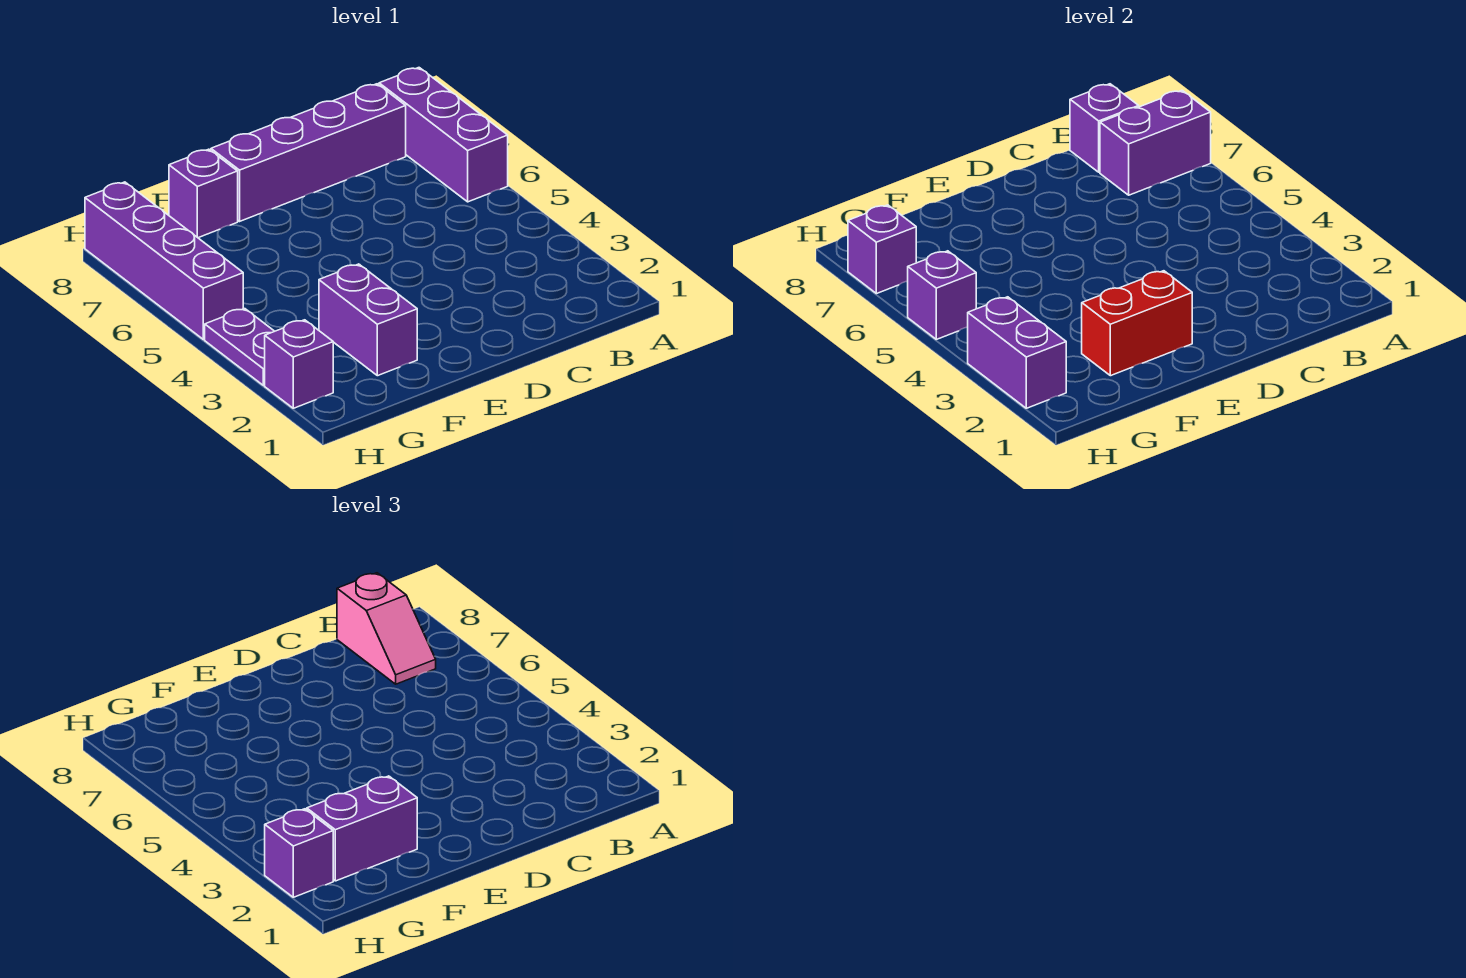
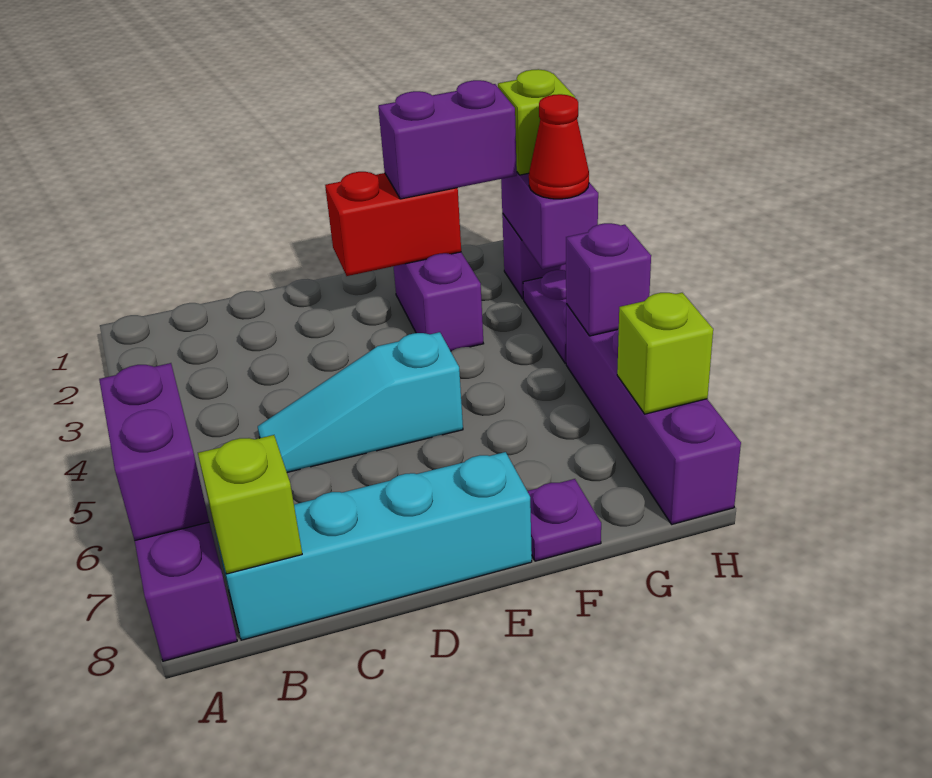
purple 1x2 brick [1100,90,1211,195] -> purple 1x2 brick turned to [99,363,209,541]
pink 1x2 slope [337,573,436,684] -> none
purple 1x4 brick [211,84,406,221] -> cyan 1x4 brick [215,452,532,640]
purple 1x1 brick [1070,84,1139,172] -> lime 1x1 brick [198,435,302,574]
none -> cyan 1x3 slope [258,332,463,472]
purple 1x1 brick [169,149,238,238] -> purple 1x1 plate [527,479,601,561]
purple 1x1 brick [265,809,333,897] -> lime 1x1 brick [498,69,575,175]
none -> red 1x1 cone [529,94,589,199]
purple 1x1 brick [848,205,916,294] -> lime 1x1 brick [617,293,713,414]

